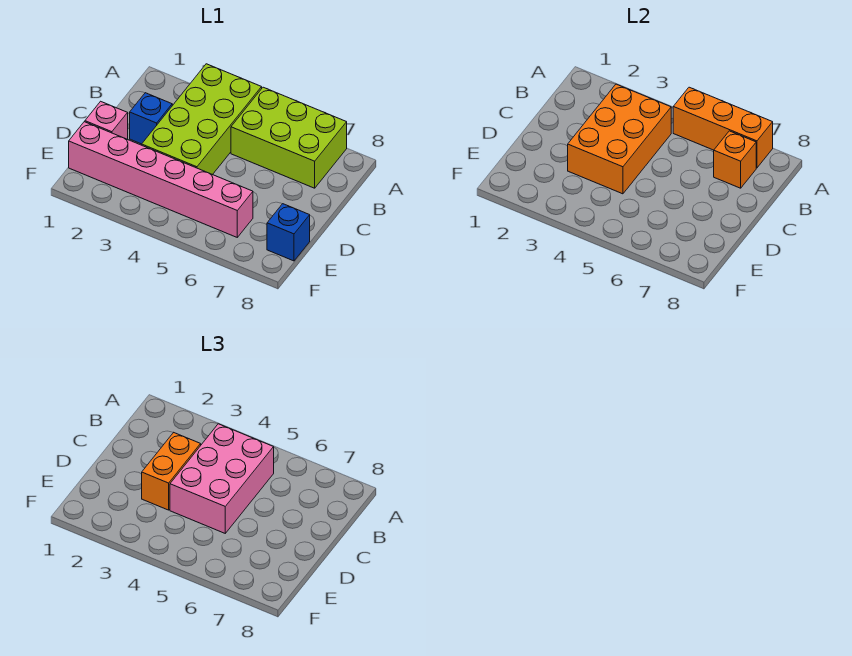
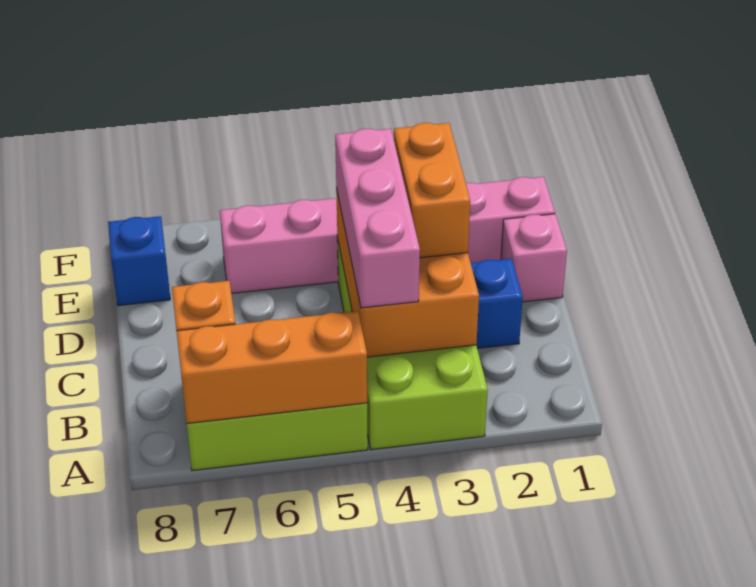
pink 2x3 brick [170,424,274,533] -> pink 1x3 brick [335,129,420,308]

